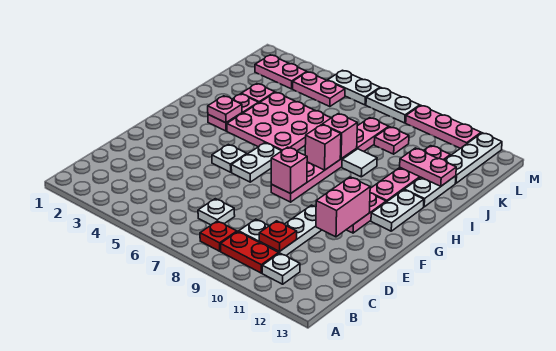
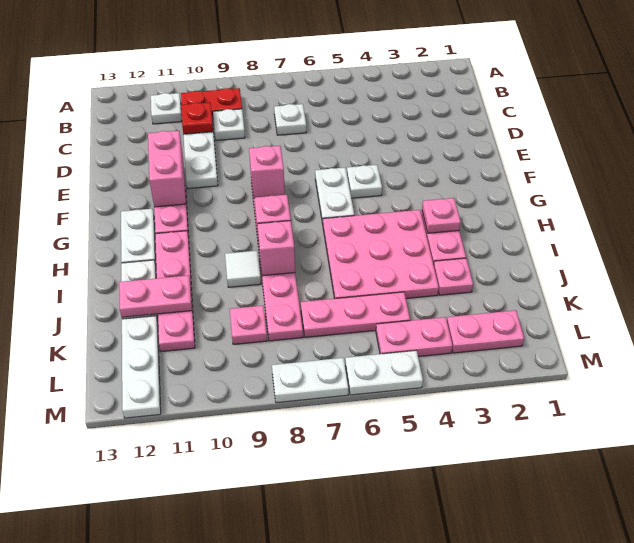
red 1x1 plate [200,221,237,251] -> none
pink 1x3 plate [406,105,481,148] -> pink 1x3 plate moved to [301,292,410,337]

